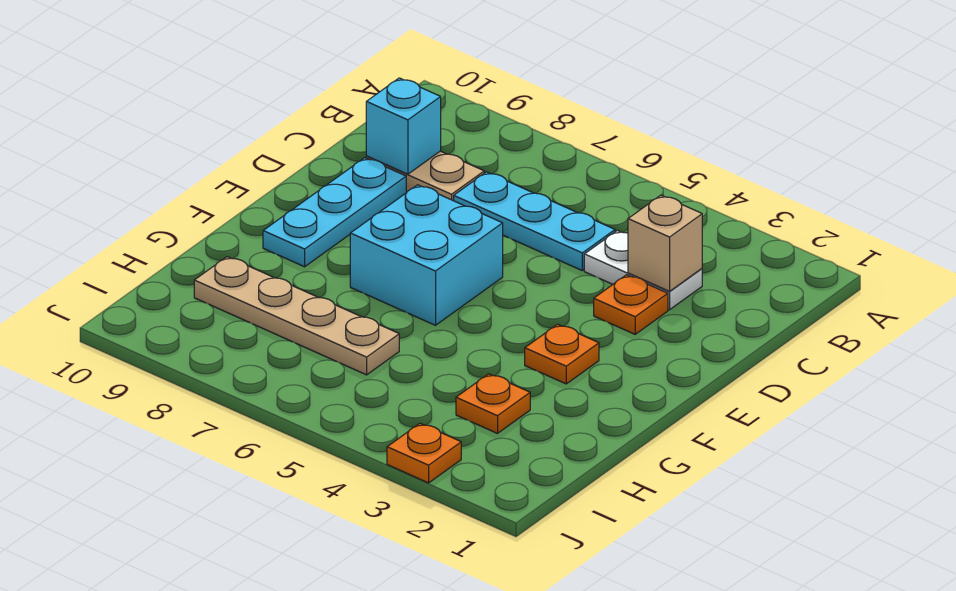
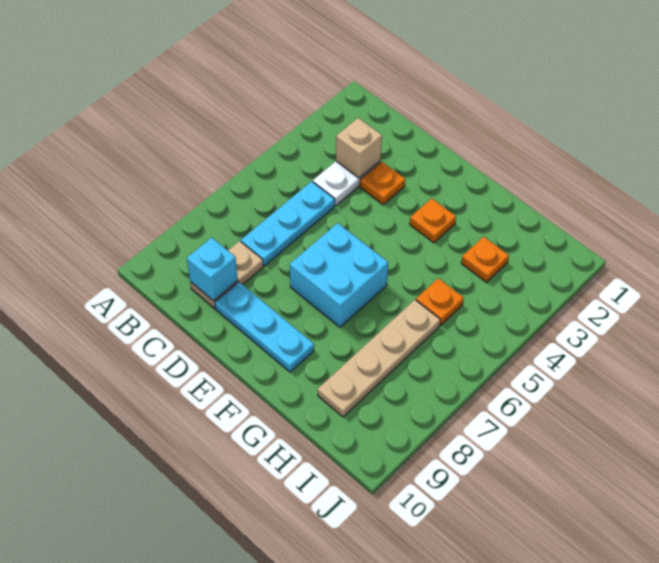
orange 1x1 plate [387,423,461,483] -> orange 1x1 plate moved to [416,278,464,325]

